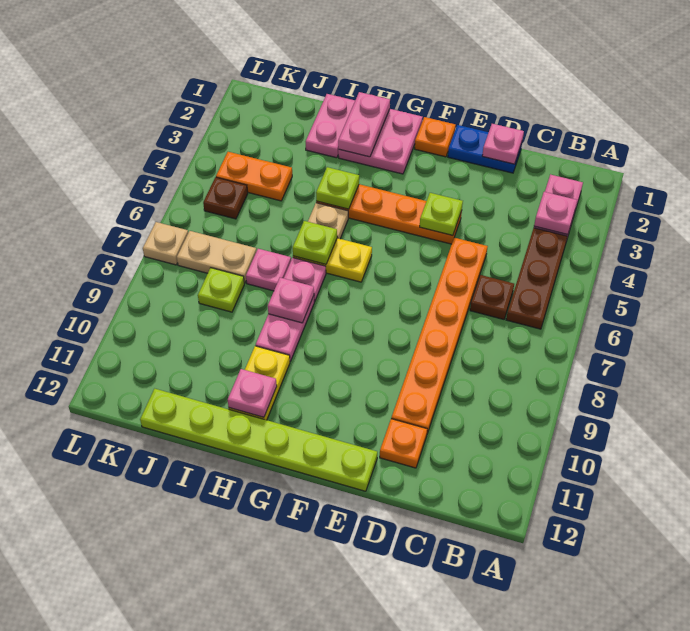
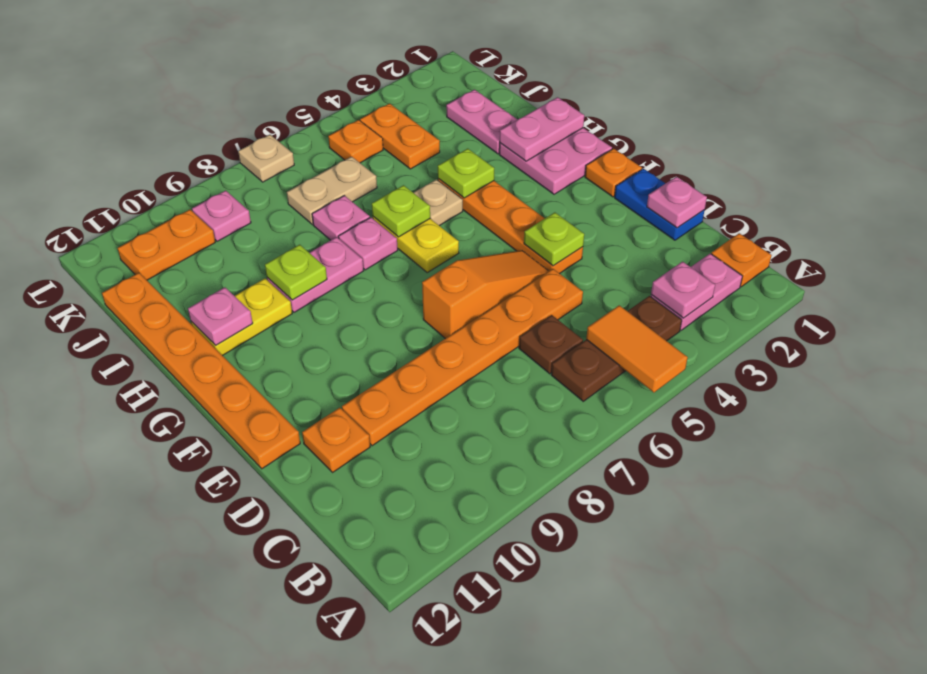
none -> orange 1x2 tile [586,305,688,392]
none -> orange 1x1 plate [711,233,772,287]
none -> orange 1x3 slope [422,250,548,339]
lime 1x6 plate [140,389,377,491] -> orange 1x6 plate [102,273,300,469]
pink 1x1 plate [268,278,314,323] -> pink 1x1 plate moved to [192,190,251,241]
pink 1x2 plate [305,94,355,158] -> pink 1x2 plate turned to [446,90,518,154]
tan 1x2 plate [177,231,256,283] -> tan 1x2 plate turned to [287,157,377,224]
lime 1x1 plate [198,268,244,312] -> lime 1x1 plate moved to [265,245,327,300]
brown 1x1 plate [203,177,248,219] -> orange 1x1 plate [328,120,383,163]
none -> orange 1x2 plate [118,210,215,280]

